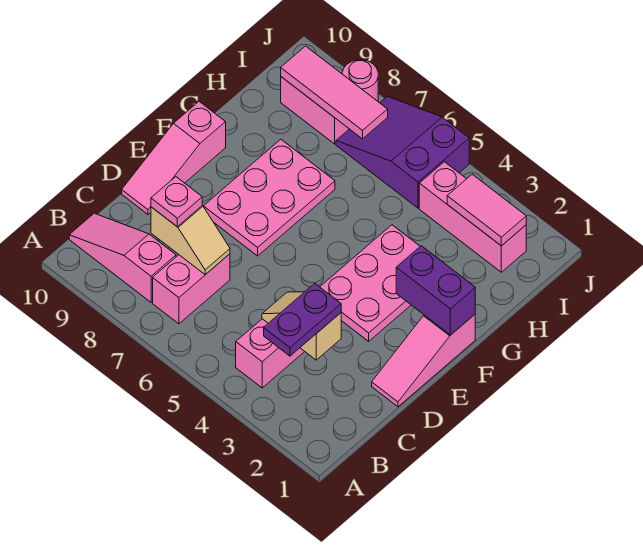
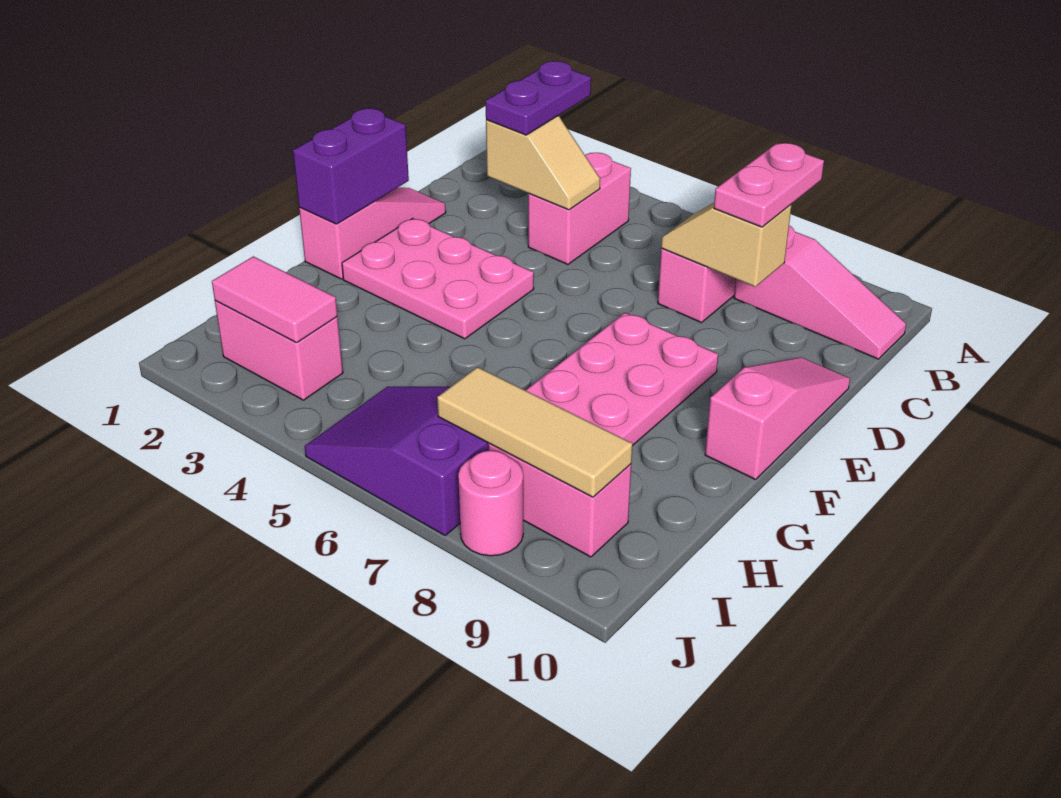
pink 1x1 plate [151,177,202,227] -> pink 1x2 plate [714,143,824,227]
pink 2x3 plate [320,225,420,341] -> pink 2x3 plate turned to [342,218,534,339]
purple 1x2 brick [396,246,475,335] -> purple 1x2 brick turned to [293,108,409,224]
pink 1x3 brick [419,162,526,272] -> pink 1x2 brick [215,301,343,400]
purple 2x3 slope [336,96,469,208] -> purple 2x3 slope turned to [305,387,489,536]
pink 1x3 tile [281,46,388,139] -> tan 1x3 tile [437,367,632,497]

